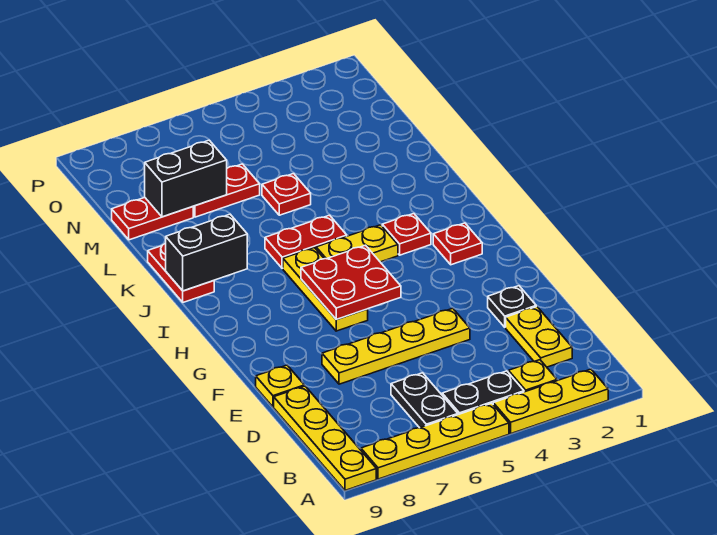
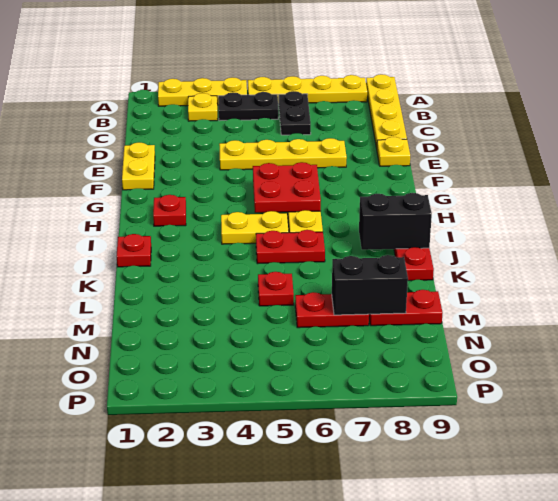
yellow 1x2 plate [506,307,572,367] -> yellow 1x2 plate moved to [122,142,155,190]
black 1x1 plate [488,286,536,327] -> none
red 1x1 plate [382,214,431,255] -> red 1x1 plate moved to [117,234,151,267]

